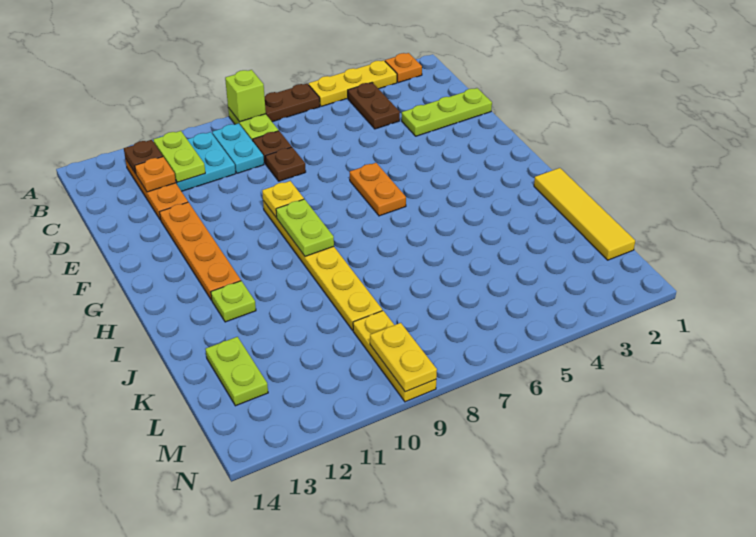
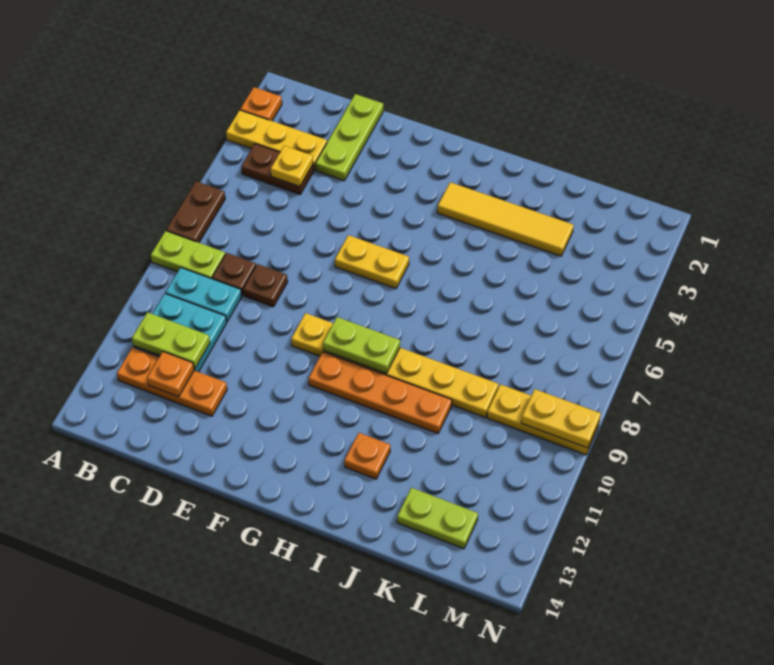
yellow 1x3 plate [308,60,397,106] -> yellow 1x3 plate turned to [226,110,327,170]
lime 1x1 brick [225,70,266,122] -> none
brown 1x1 plate [124,140,163,174] -> none
orange 1x4 plate [160,202,241,300] -> orange 1x4 plate moved to [308,352,452,433]
orange 1x2 plate [350,163,406,216] -> yellow 1x2 plate [335,235,409,289]
yellow 1x1 plate [262,181,304,217] -> yellow 1x1 plate moved to [271,146,313,187]
yellow 1x4 tile [534,168,635,260] -> yellow 1x4 tile moved to [437,182,574,256]
lime 1x1 plate [211,281,256,322] -> orange 1x1 plate [344,433,390,479]

